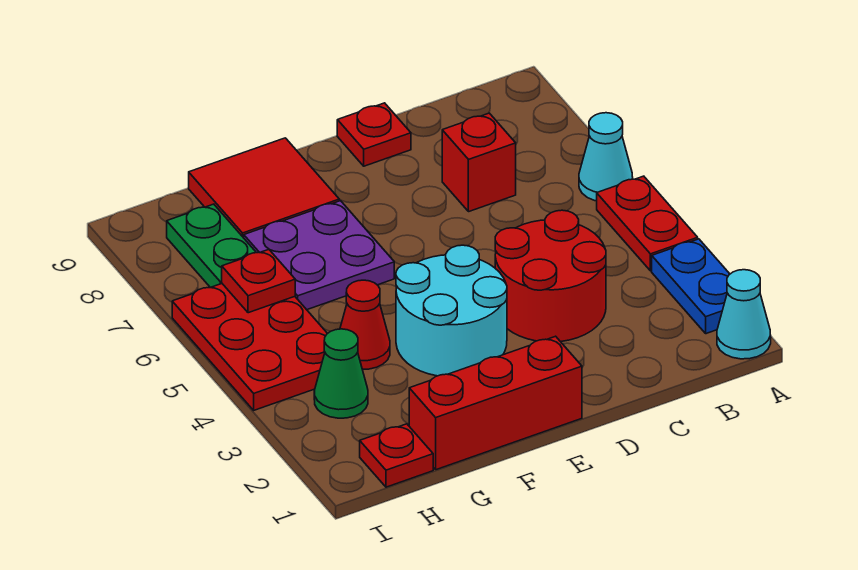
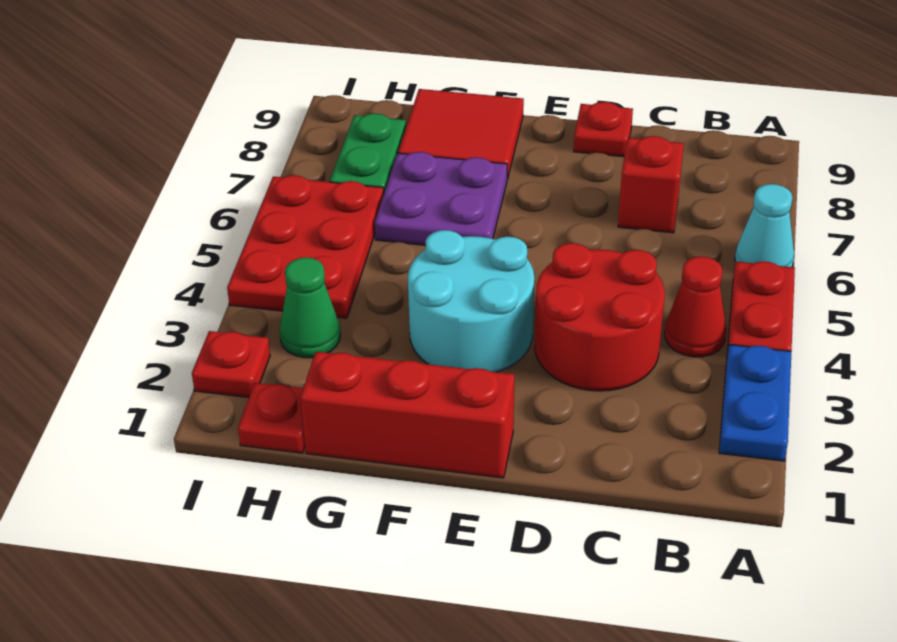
cyan 1x1 cone [717,270,771,359] -> none
red 1x1 cone [340,280,390,369] -> red 1x1 cone moved to [665,256,726,357]
red 1x1 plate [222,249,295,313] -> red 1x1 plate moved to [192,331,270,398]

